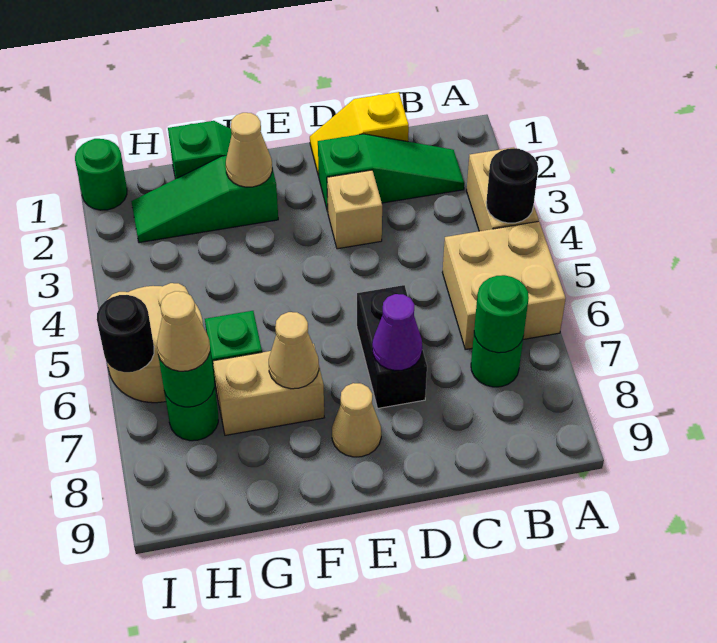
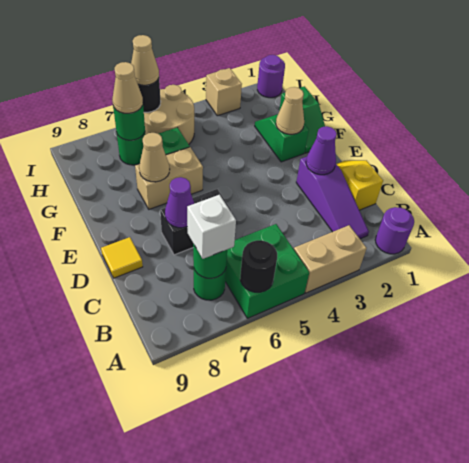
none -> purple 1x1 round brick [375,207,414,254]
black 1x1 round brick [486,148,538,223] -> black 1x1 round brick moved to [240,240,277,292]
tan 2x2 brick [442,221,566,349] -> green 2x2 brick [225,224,309,318]
green 1x3 slope [318,134,464,212] -> purple 1x3 slope [296,157,369,239]
none -> white 1x1 brick [187,195,236,259]
none -> purple 1x1 cone [306,126,337,175]
tan 1x1 brick [327,170,382,249] -> tan 1x1 brick moved to [206,68,242,116]
none -> yellow 1x1 tile [101,237,143,278]
tan 1x1 cone [332,383,381,457] -> tan 1x1 cone moved to [131,35,159,85]
green 1x3 slope [131,155,278,243] -> green 1x2 slope [255,114,309,162]
tan 1x2 brick [213,344,324,435] -> tan 1x2 brick turned to [135,147,203,209]
green 1x1 round brick [75,139,127,210] -> purple 1x1 round brick [257,55,285,98]

